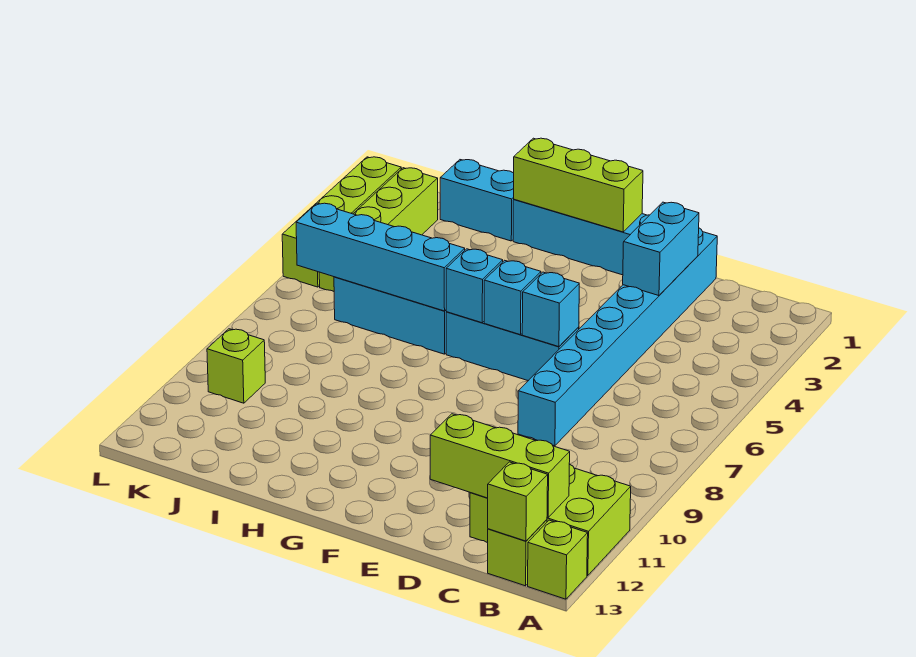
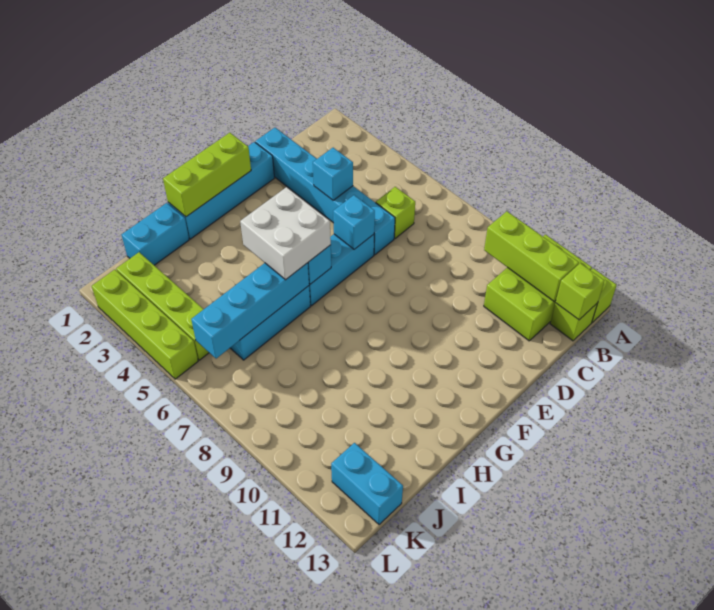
lime 1x3 brick [430,414,570,518] -> lime 1x3 brick turned to [484,211,579,302]
cyan 1x8 brick [518,228,717,446] -> cyan 1x6 brick [255,128,395,255]
cyan 1x2 brick [623,202,699,296] -> cyan 1x2 brick moved to [331,443,403,525]
cyan 1x1 brick [484,260,541,335] -> cyan 1x1 brick moved to [313,148,353,200]
none -> white 2x2 brick [240,187,331,280]
lime 1x1 brick [207,329,265,403] -> lime 1x1 brick moved to [376,187,415,239]

